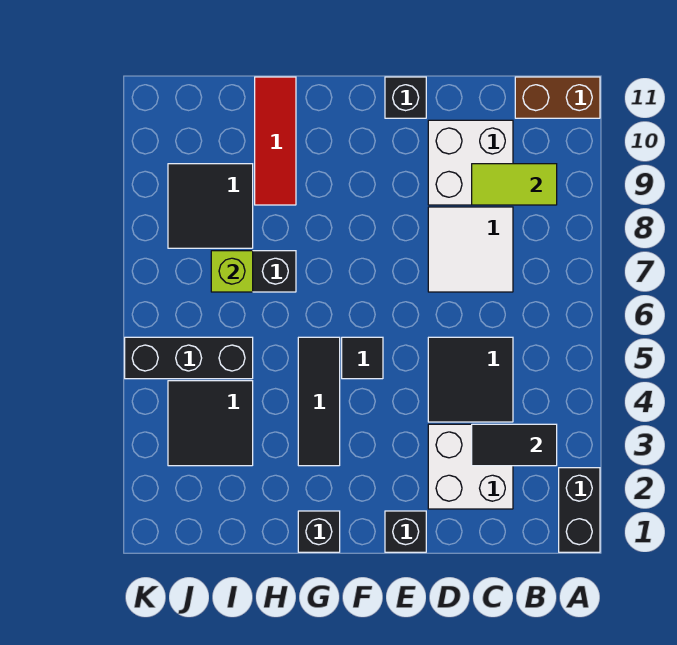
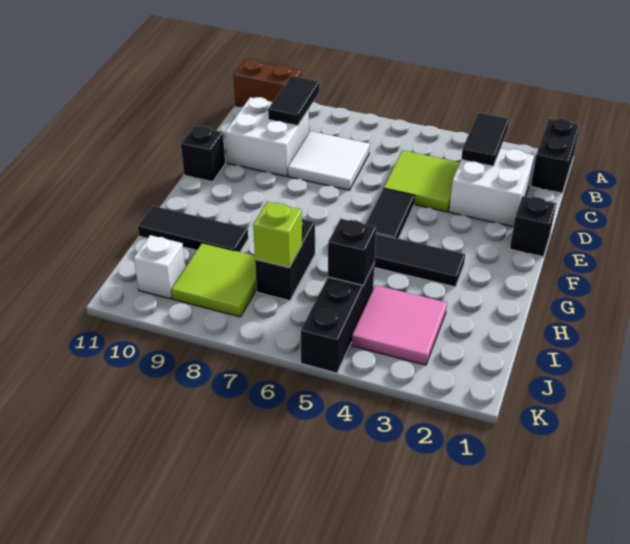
black 1x2 brick [559,468,600,552] -> black 1x2 brick turned to [531,119,580,193]
brown 1x2 brick [515,77,600,118] -> brown 1x2 brick turned to [234,59,301,107]
lime 1x2 tile [472,164,557,205] -> black 1x2 tile [268,76,320,126]
black 2x2 tile [428,337,513,422] -> lime 2x2 tile [384,150,460,212]
black 1x1 tile [342,337,383,379] -> black 1x2 tile [366,188,415,239]
black 1x1 brick [298,511,340,552] -> black 1x1 brick moved to [328,219,376,285]
red 1x3 tile [255,77,296,205] -> black 1x3 tile [138,206,248,252]
black 2x2 tile [168,381,253,466] -> pink 2x2 tile [352,285,447,365]
black 2x2 tile [168,164,253,248] -> lime 2x2 tile [171,243,257,317]
none -> white 1x1 brick [134,235,185,299]

